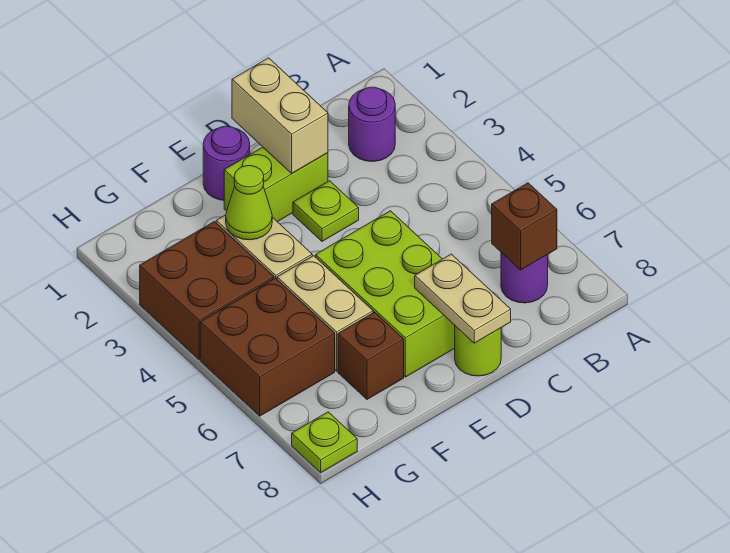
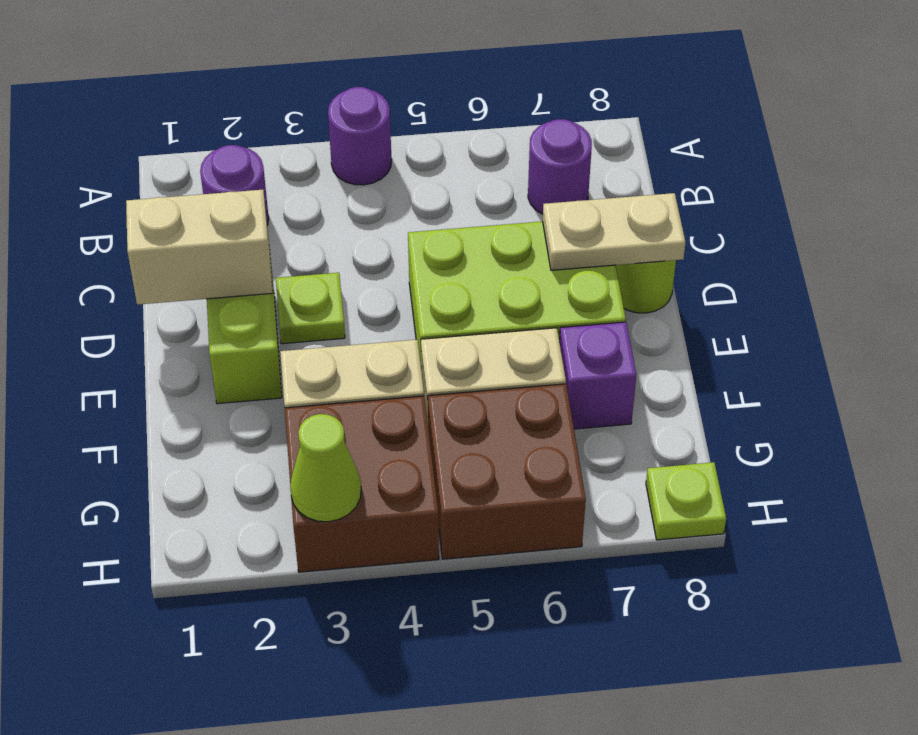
brown 1x1 brick [492,183,557,270] -> none
purple 1x1 round brick [203,126,250,200] -> purple 1x1 round brick moved to [328,87,392,185]
lime 1x1 cone [226,166,272,240] -> lime 1x1 cone moved to [290,414,361,522]
brown 1x1 brick [338,312,404,399] -> purple 1x1 brick [559,322,636,429]

